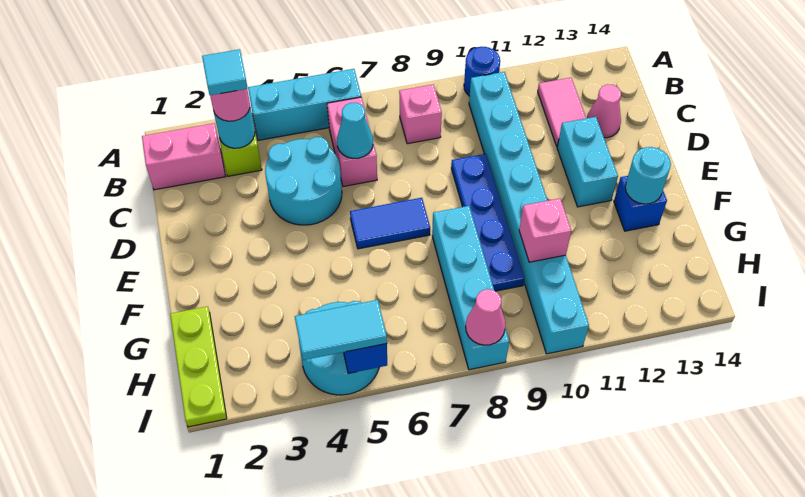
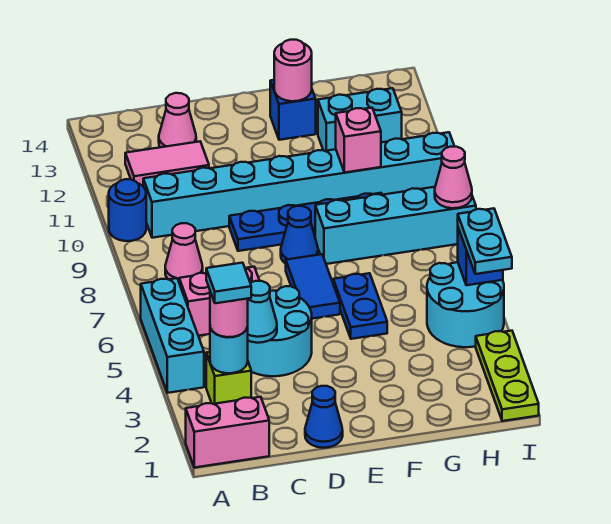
pink 1x2 brick [142,123,225,190] -> pink 1x2 brick turned to [186,397,269,468]
pink 1x1 brick [399,85,442,144] -> pink 1x1 cone [165,223,203,281]
cyan 1x1 cone [337,103,373,158] -> cyan 1x1 cone moved to [248,281,277,343]
none -> blue 1x1 cone [305,386,343,448]
cyan 1x2 brick [557,117,618,207] -> cyan 1x2 brick moved to [318,88,402,151]
none -> blue 1x1 cone [281,206,318,264]
none -> blue 1x2 plate [333,273,387,339]
cyan 1x1 round brick [625,147,671,204] -> pink 1x1 round brick [274,40,312,101]
lime 1x3 plate [170,306,227,427] -> lime 1x3 plate turned to [476,331,539,421]
cyan 1x2 tile [295,300,387,360] -> cyan 1x2 plate [458,208,512,274]

